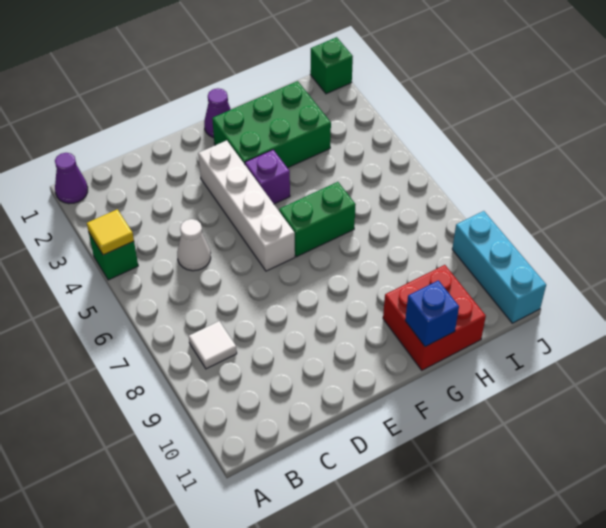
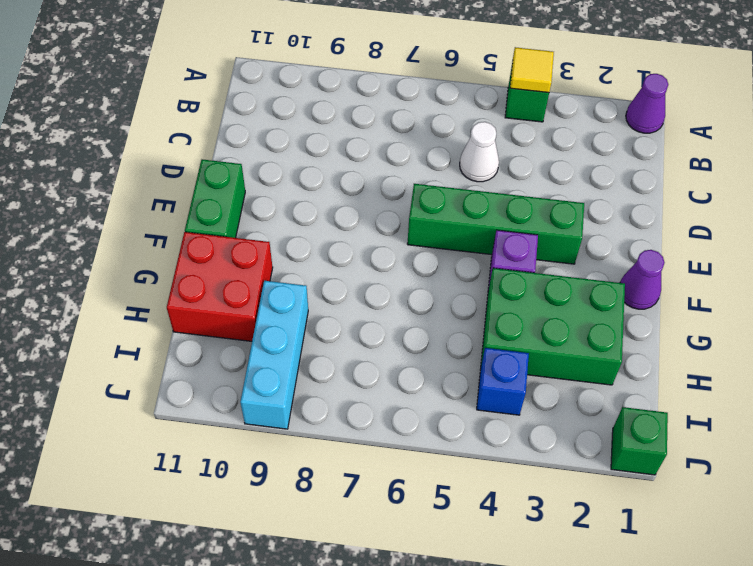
white 1x1 tile [189,321,237,369] -> none
white 1x4 brick [198,140,295,271] -> green 1x4 brick [407,184,584,264]
green 2x3 brick [212,81,331,168] -> green 2x3 brick turned to [481,268,625,385]
green 1x2 brick [279,182,356,257] -> green 1x2 brick moved to [185,159,245,238]
blue 1x1 brick [405,281,459,347] -> blue 1x1 brick moved to [477,348,529,415]
cyan 1x3 brick [452,211,546,323] -> cyan 1x3 brick turned to [240,281,308,429]

